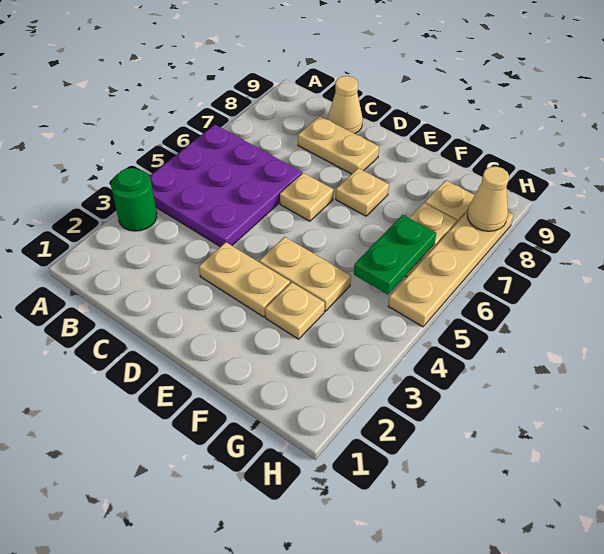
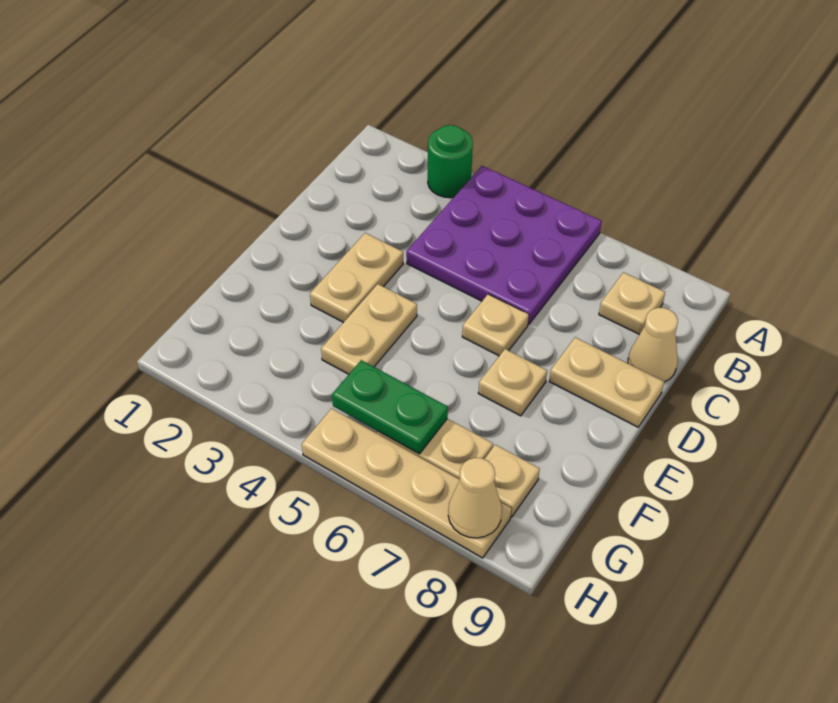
tan 1x2 plate [298,116,379,174] -> tan 1x2 plate turned to [549,337,664,427]
tan 1x1 plate [265,282,325,339] -> tan 1x1 plate moved to [599,272,665,334]

